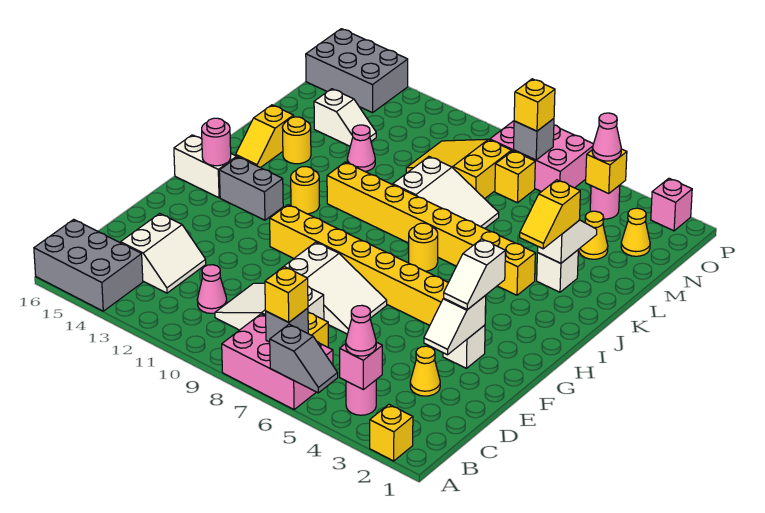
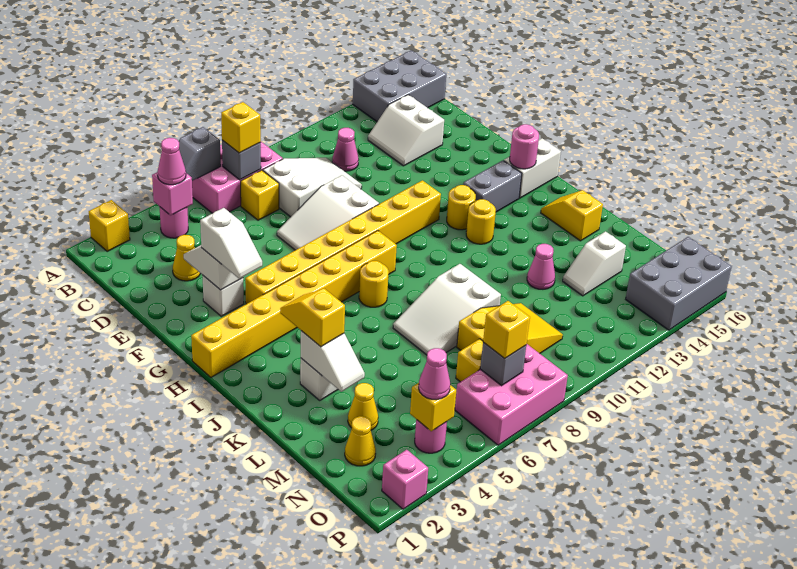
white 1x2 slope [444,239,505,310] -> white 1x2 slope turned to [200,208,262,279]
yellow 1x8 brick [327,162,535,295] -> yellow 1x8 brick moved to [191,231,397,377]
yellow 1x1 round brick [282,117,311,164] -> yellow 1x1 round brick moved to [447,185,476,230]

